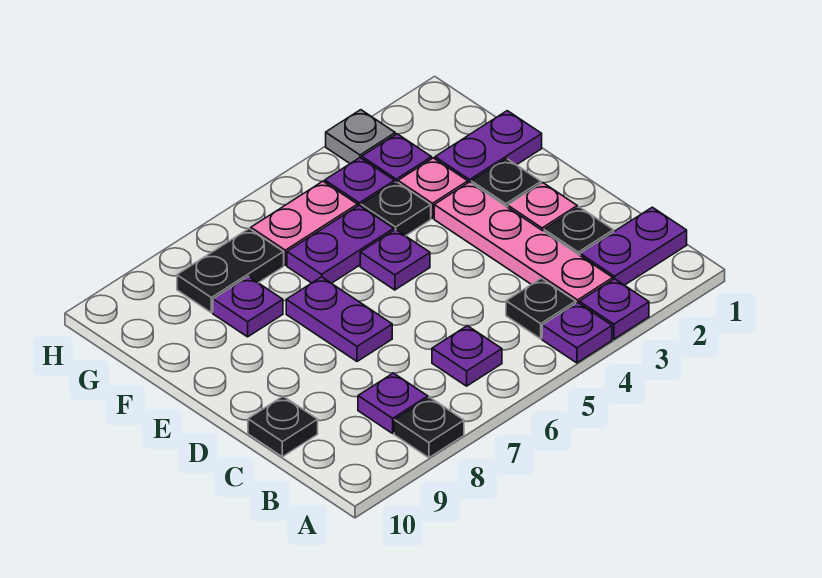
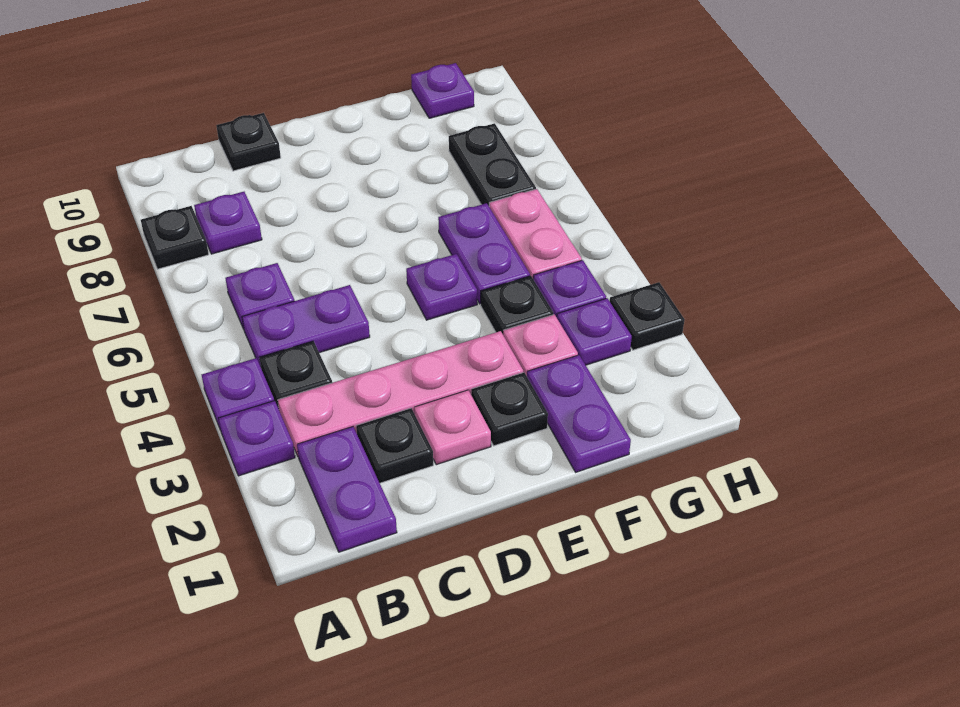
purple 1x2 plate [286,277,392,361] -> purple 1x2 plate moved to [242,285,370,367]
purple 1x1 plate [213,276,283,337] -> purple 1x1 plate moved to [411,63,474,118]
grey 1x1 plate [326,110,395,163] -> black 1x1 plate [610,282,684,350]

